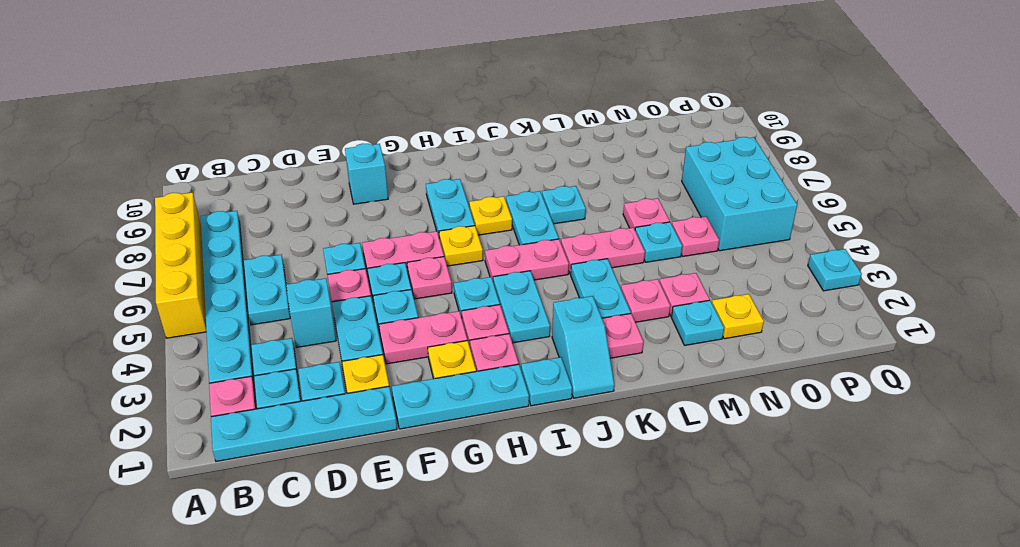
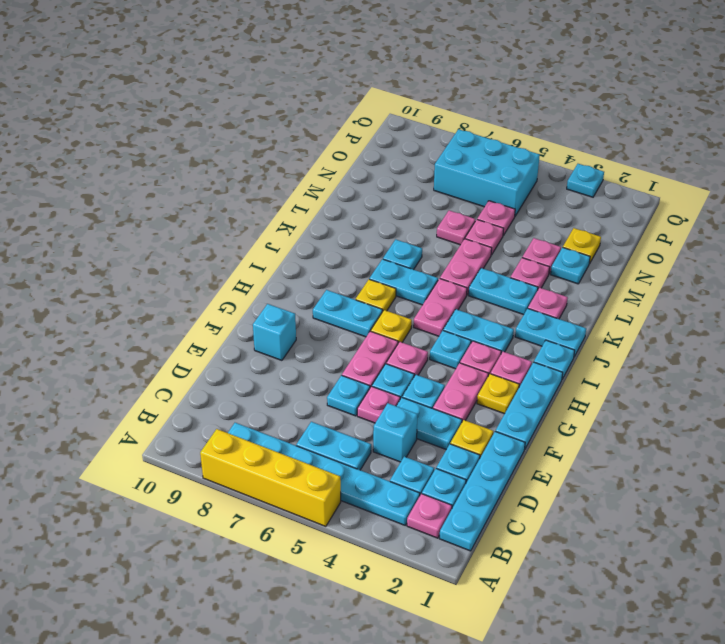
cyan 1x2 slope [552,296,614,398] -> cyan 1x2 plate [515,309,586,357]
cyan 1x1 plate [635,222,682,262] -> pink 1x1 plate [465,220,504,255]

